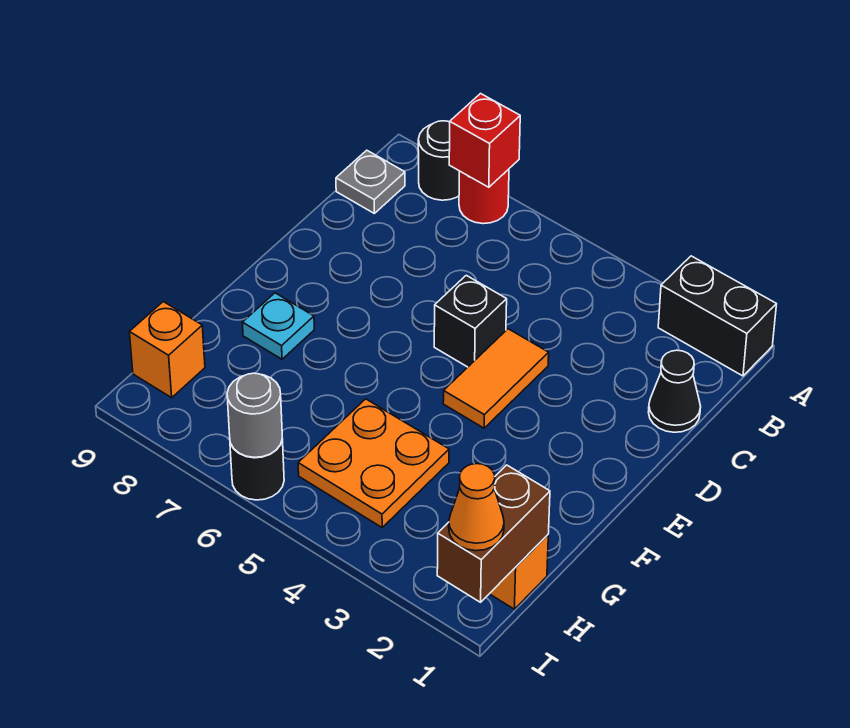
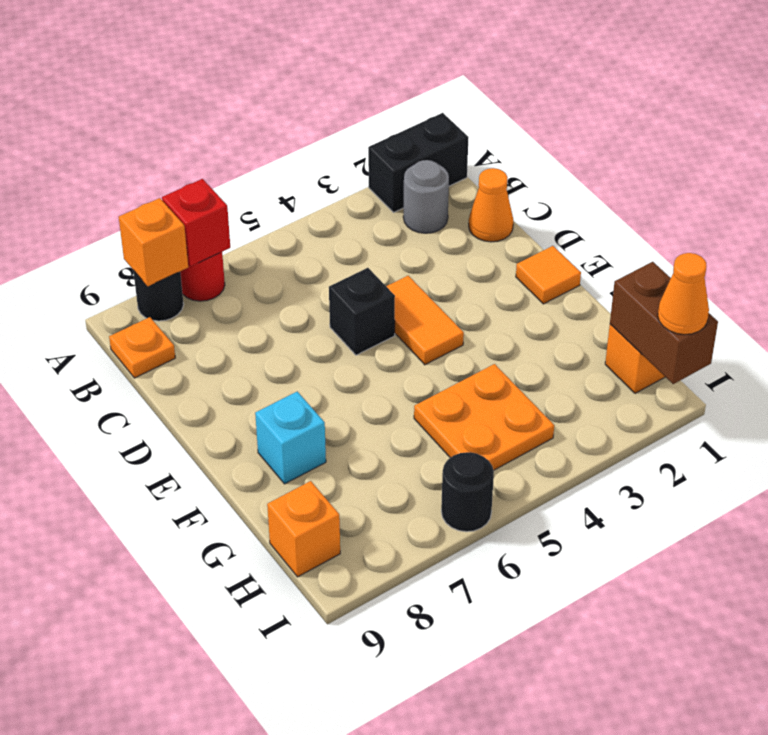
none -> orange 1x1 brick [119,198,188,286]
grey 1x1 plate [336,150,405,213] -> orange 1x1 plate [109,317,175,378]
black 1x1 cone [649,350,701,432] -> orange 1x1 cone [469,168,513,242]
none -> orange 1x1 tile [516,246,581,304]
cyan 1x1 plate [242,293,314,359] -> cyan 1x1 brick [255,392,326,484]
grey 1x1 round brick [227,373,282,457] -> grey 1x1 round brick moved to [403,160,449,233]

